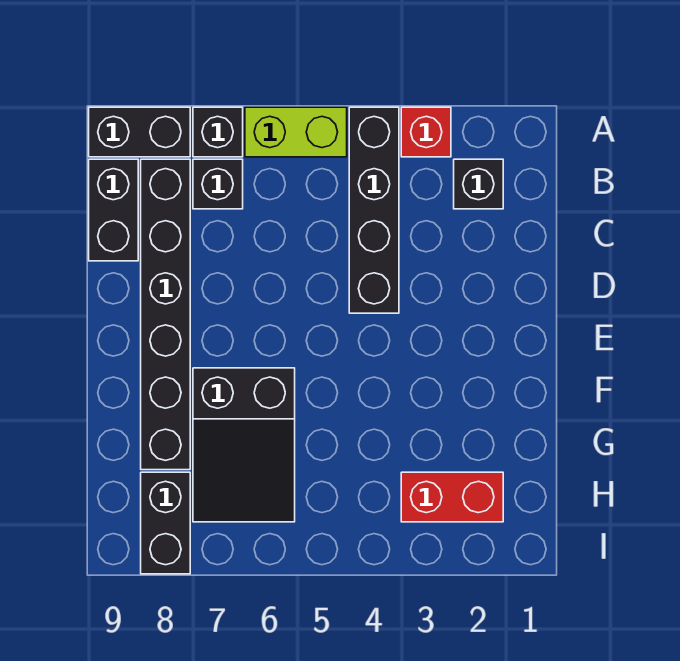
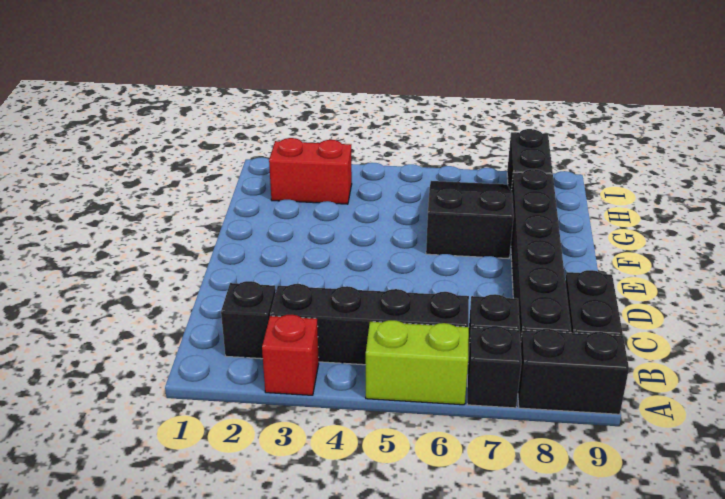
black 1x4 brick [349,107,399,313] -> black 1x4 brick turned to [270,284,469,365]

